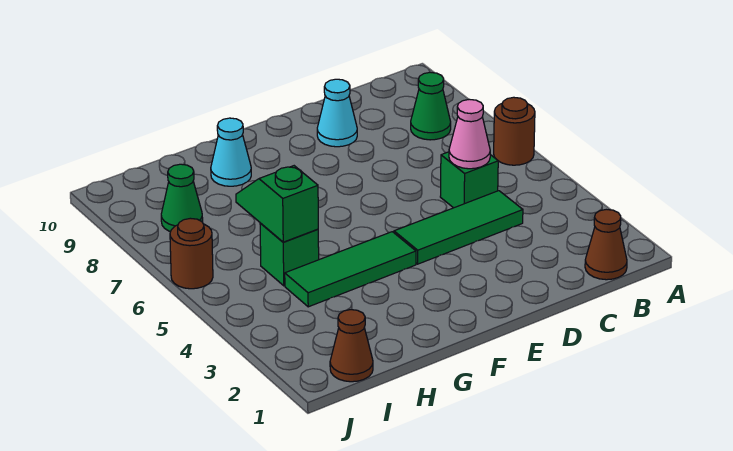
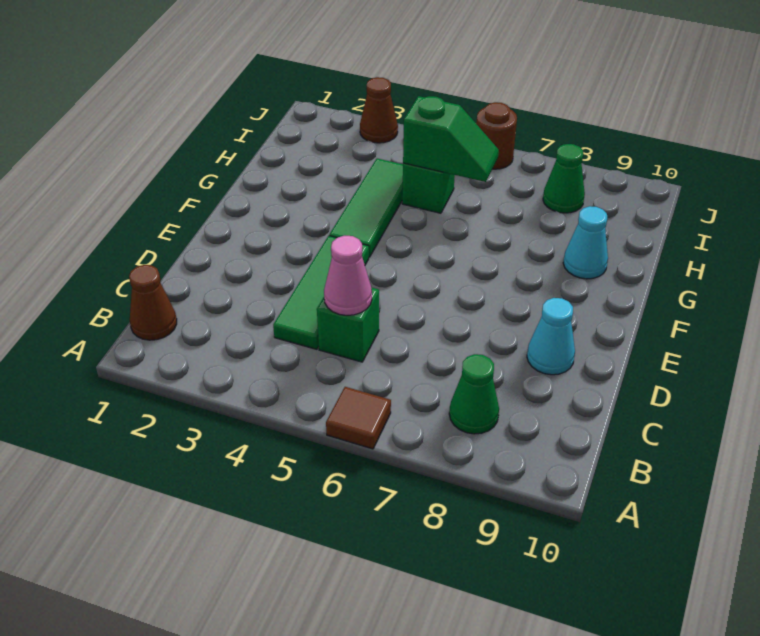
brown 1x1 round brick [494,97,535,165] -> brown 1x1 tile [326,387,391,449]
brown 1x1 cone [330,310,373,382] -> brown 1x1 cone moved to [360,77,398,143]

